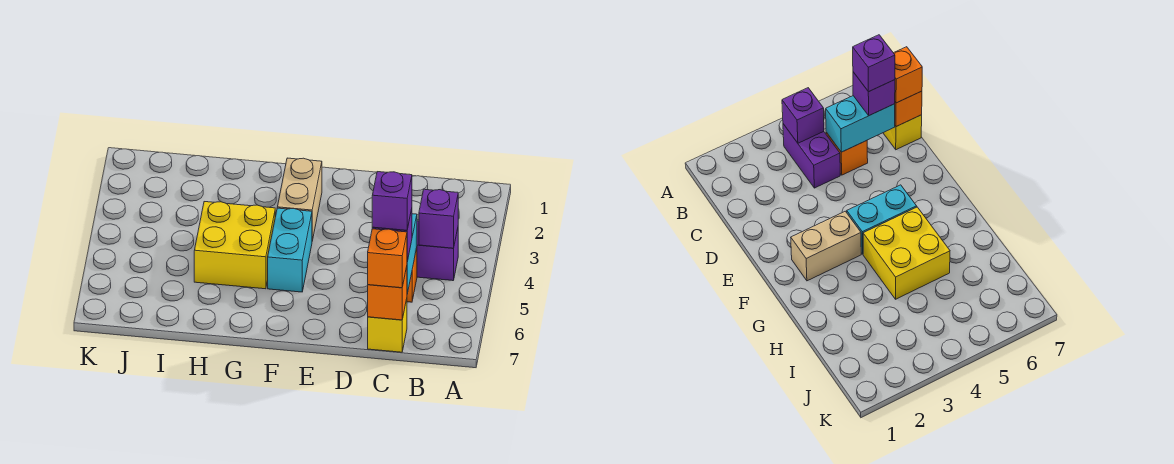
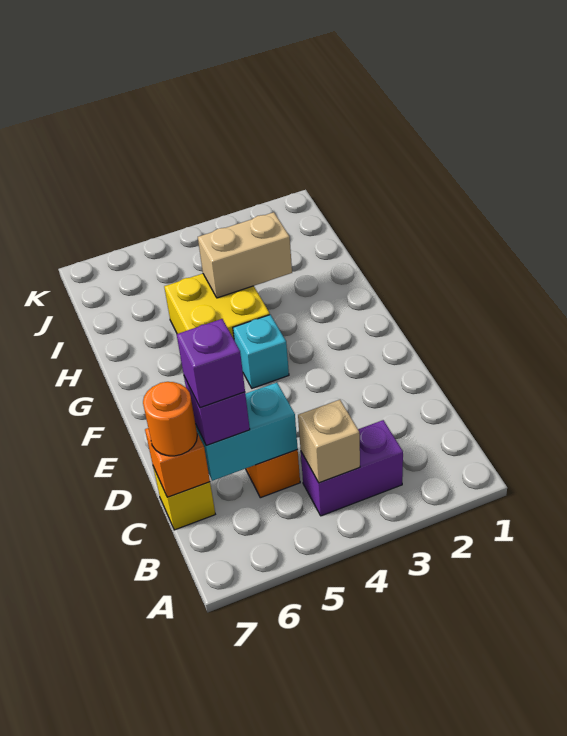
purple 1x2 brick [417,221,458,281] -> purple 1x2 brick turned to [301,420,403,516]
purple 1x1 brick [419,189,458,248] -> tan 1x1 brick [298,400,360,483]
orange 1x1 brick [368,229,407,288] -> orange 1x1 round brick [143,382,197,456]
tan 1x2 brick [277,158,322,241] -> tan 1x2 brick moved to [198,212,292,298]
cyan 1x2 brick [268,208,312,292] -> cyan 1x1 brick [233,315,289,388]

